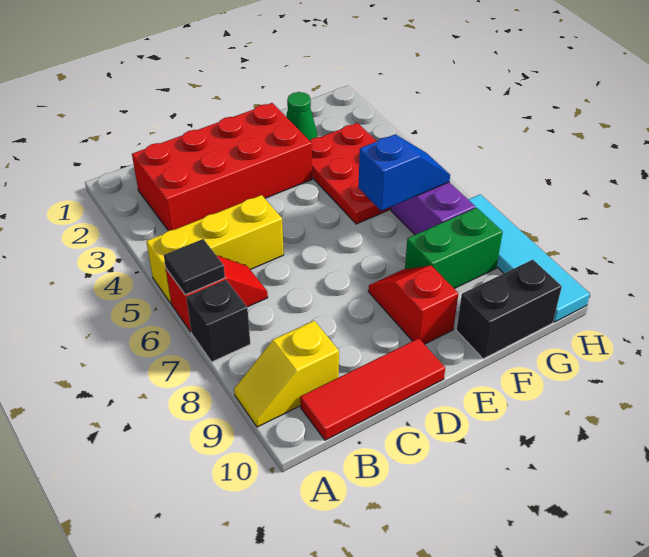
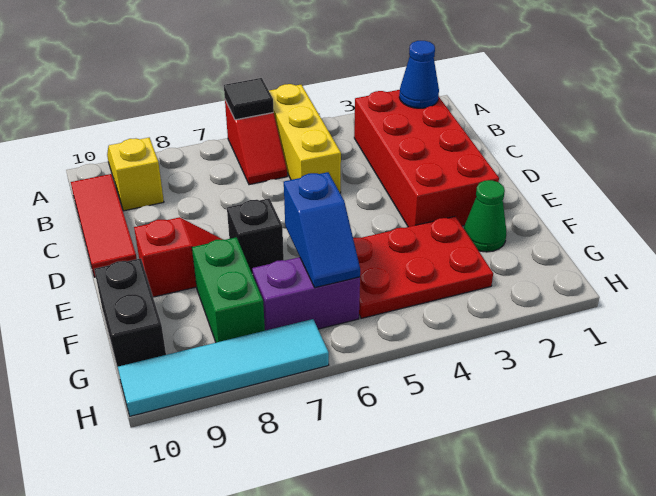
black 1x1 brick [186,280,250,362] -> black 1x1 brick moved to [227,198,284,274]
none -> blue 1x1 cone [399,41,439,108]

